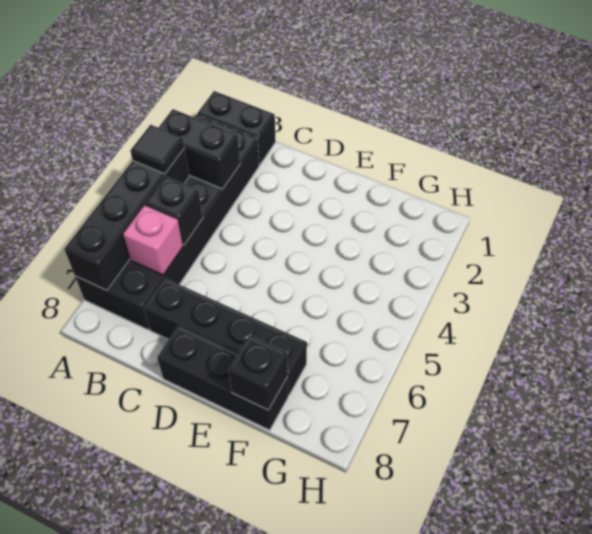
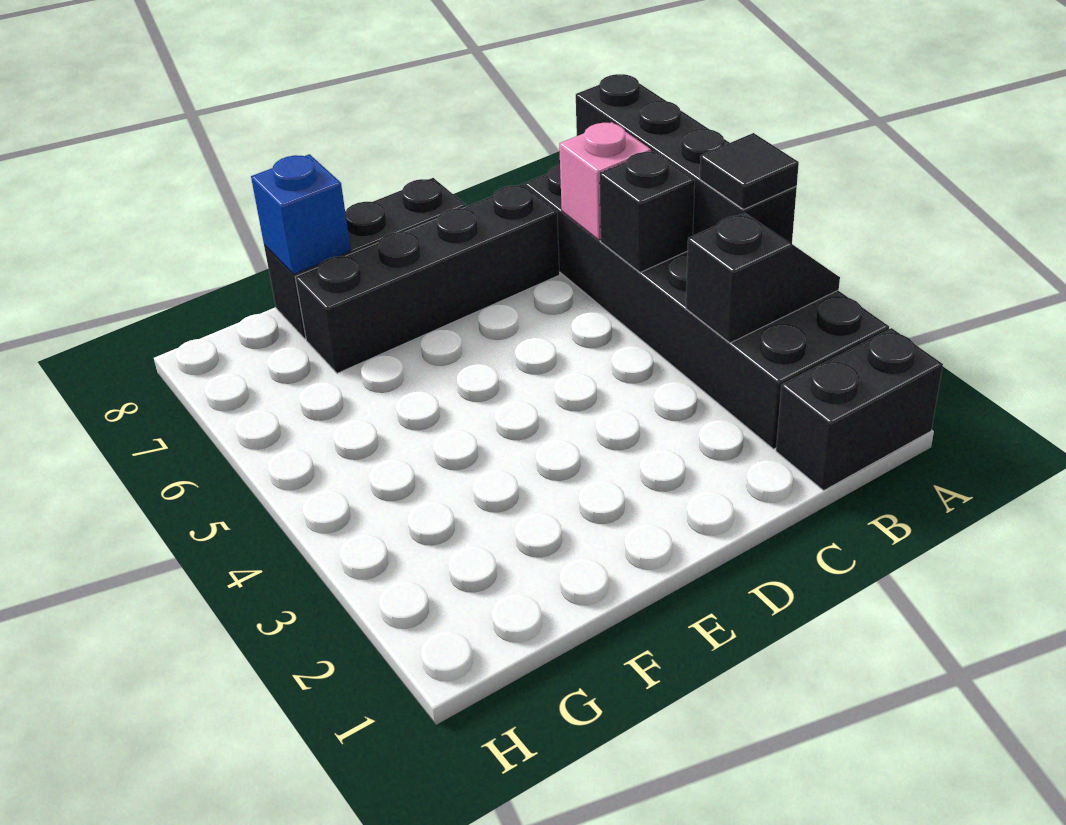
black 1x2 brick [158,109,240,189] -> black 1x2 slope [686,213,840,343]
black 1x1 brick [228,335,288,410] -> blue 1x1 brick [251,154,351,274]

